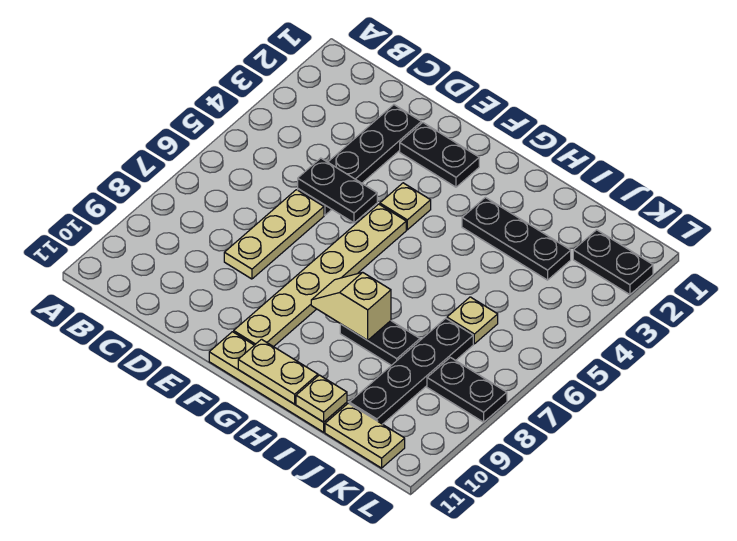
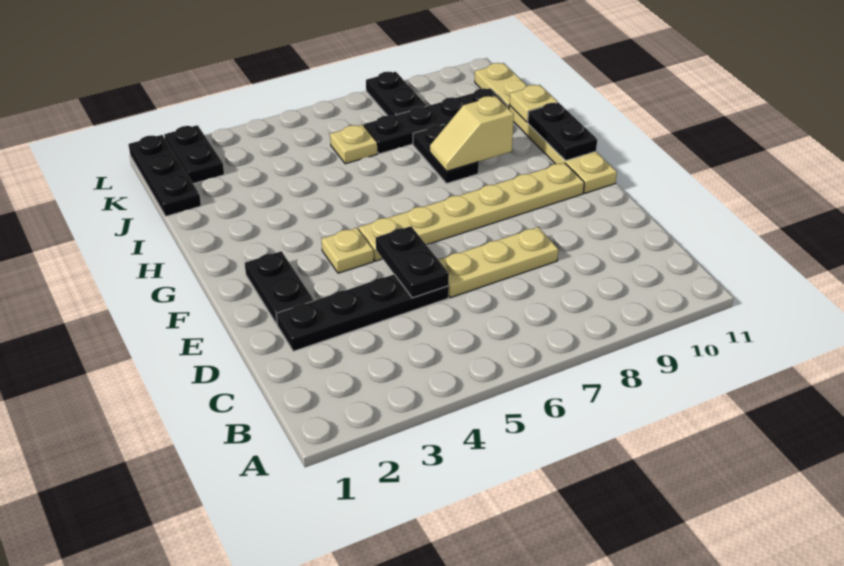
tan 1x2 slope [311,272,391,340] -> tan 1x2 slope turned to [430,96,514,171]
tan 1x2 plate [238,339,318,404] -> black 1x2 plate [528,103,597,160]
black 1x3 plate [462,197,571,280] -> black 1x3 plate moved to [128,135,201,216]

